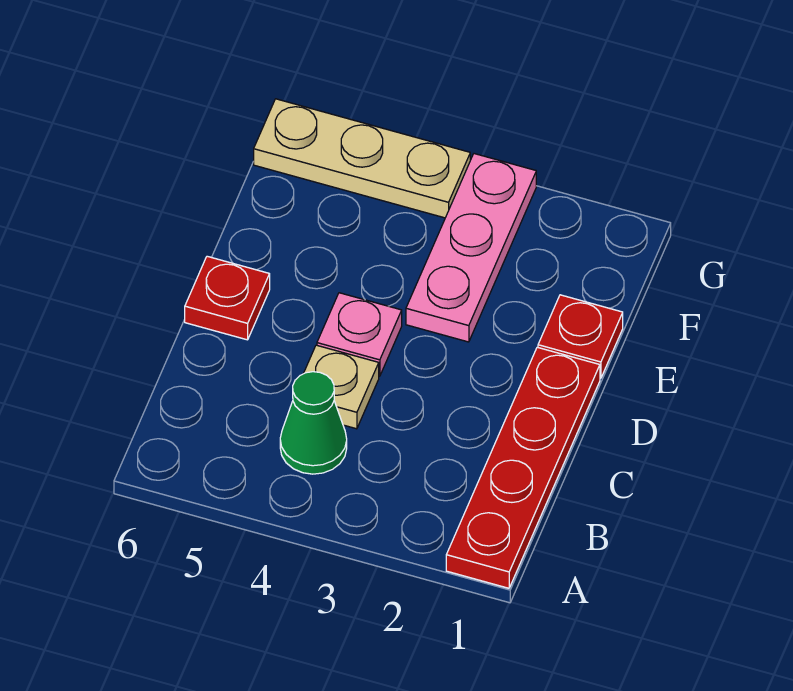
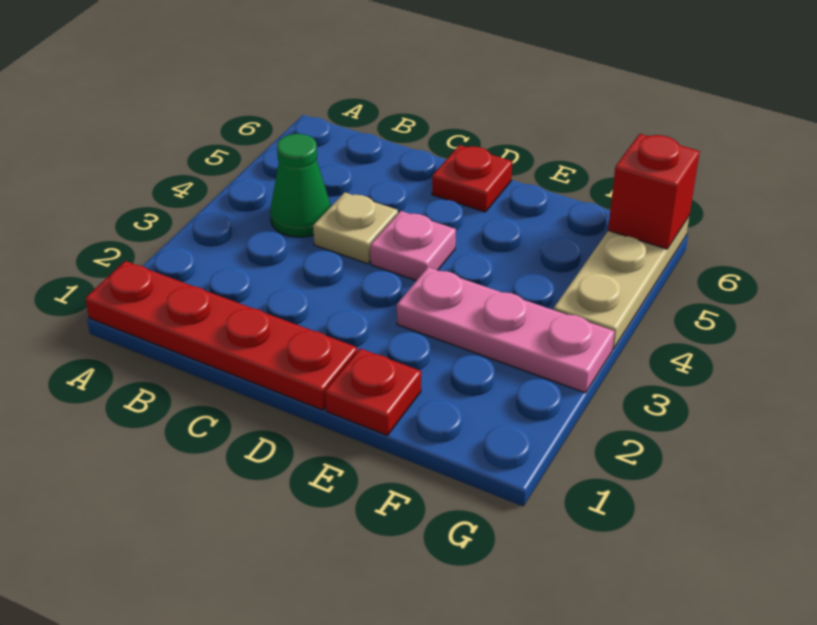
none -> red 1x1 brick [608,134,700,249]

